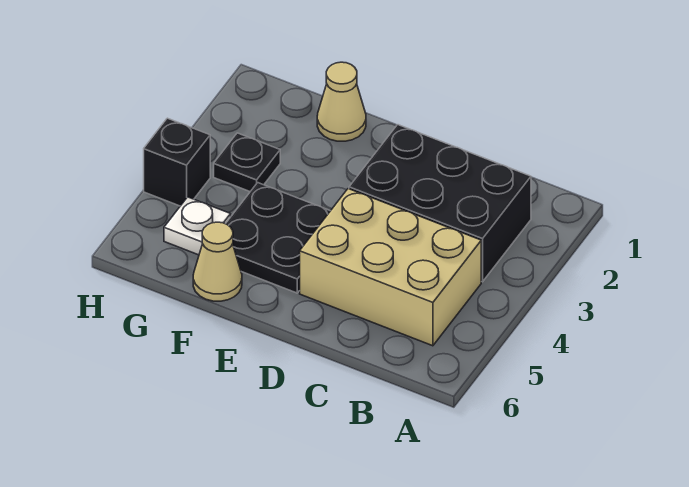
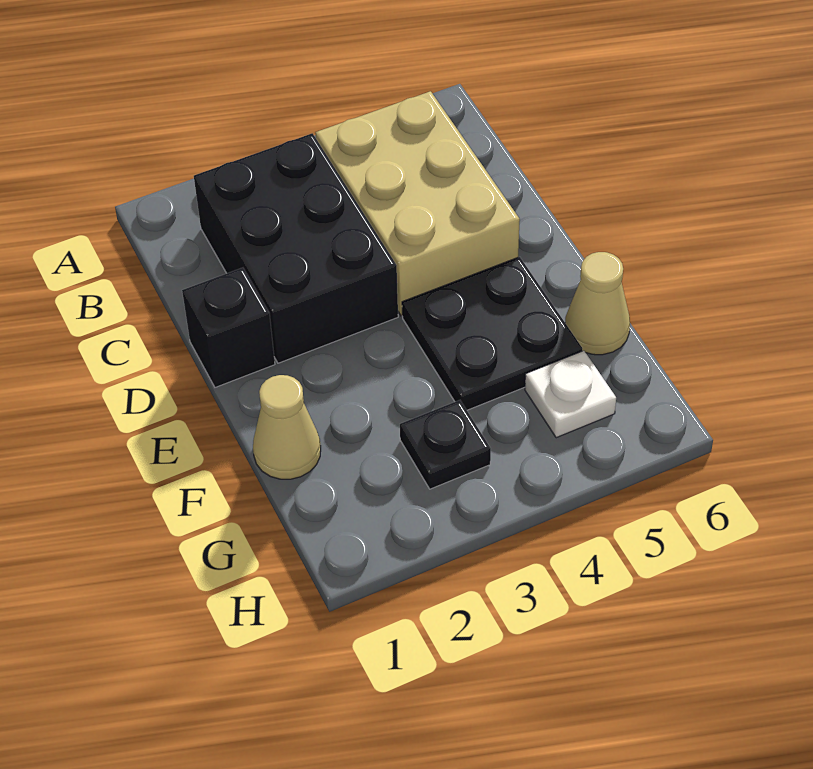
black 1x1 brick [144,118,210,206] -> black 1x1 brick moved to [182,268,275,387]

